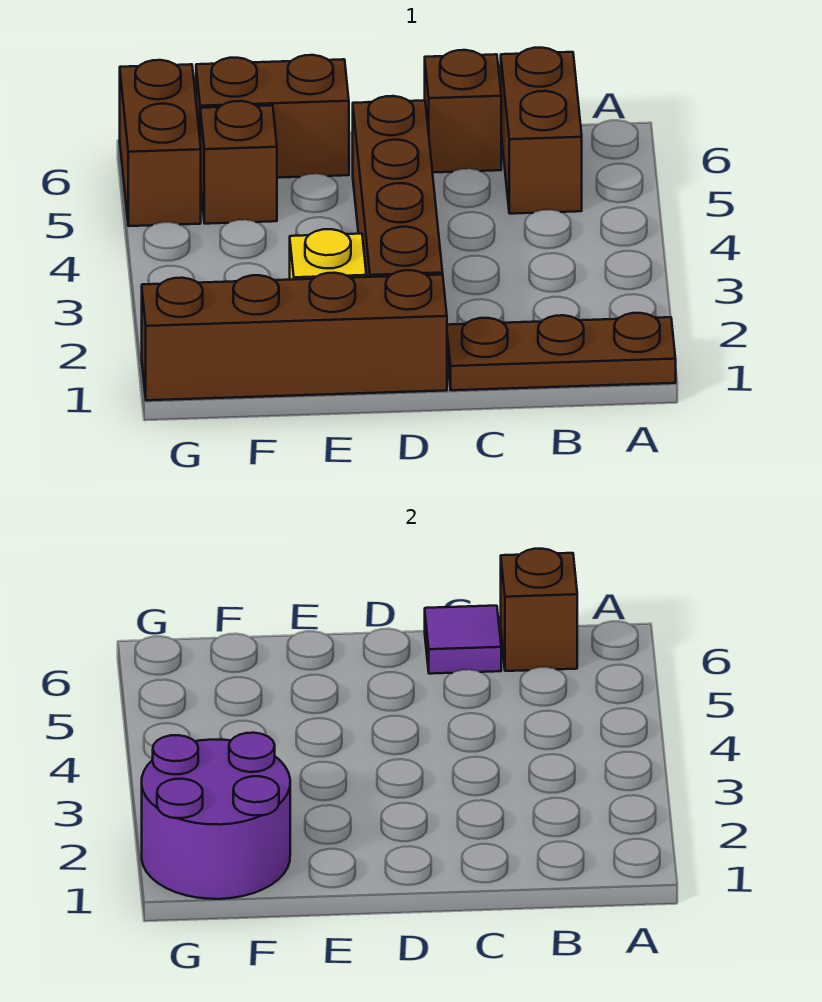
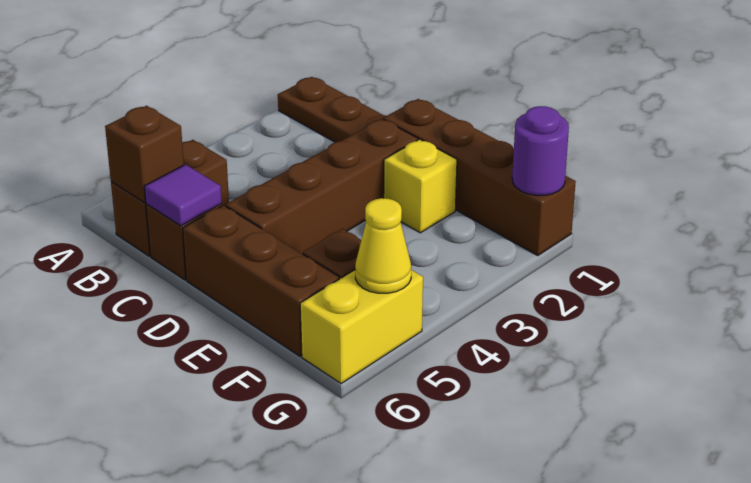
brown 1x2 brick [196,55,349,178] -> brown 1x3 brick [183,205,339,356]
purple 2x2 round brick [142,733,290,899] -> purple 1x1 round brick [512,106,569,196]
brown 1x2 brick [120,60,201,226] -> yellow 1x2 brick [300,270,423,384]
none -> yellow 1x1 cone [355,198,411,293]

